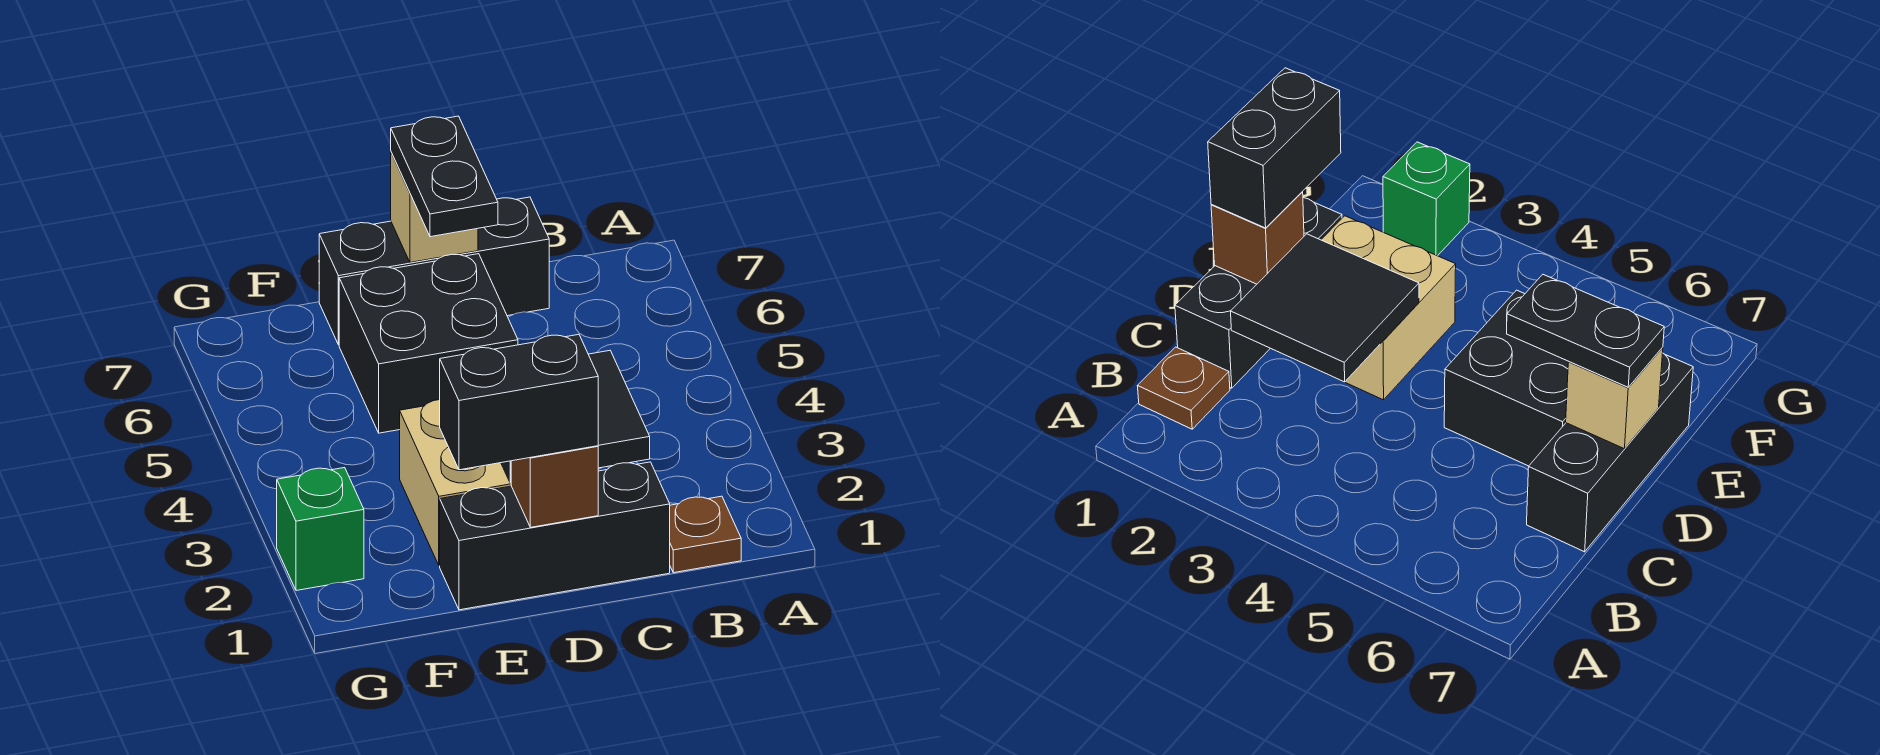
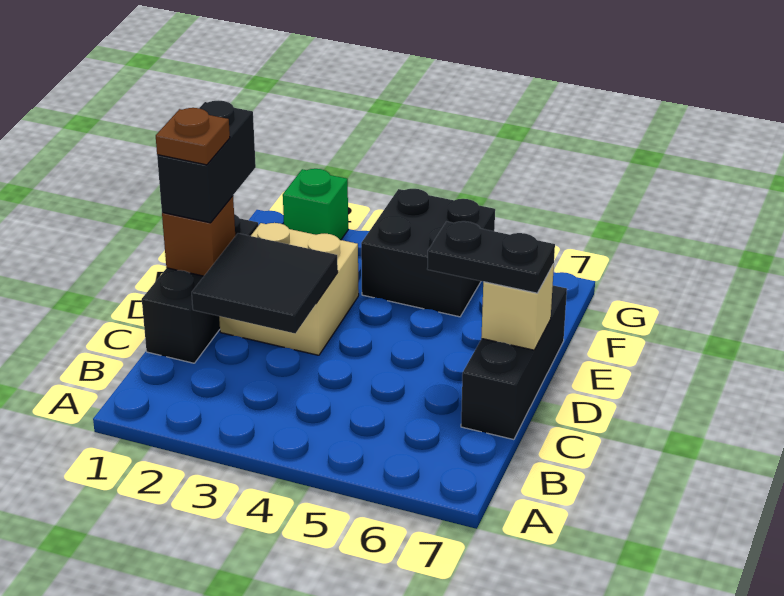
brown 1x1 plate [670,496,741,573] -> brown 1x1 plate moved to [156,108,230,165]
black 2x2 brick [339,254,518,433] -> black 2x2 brick moved to [361,189,495,317]

